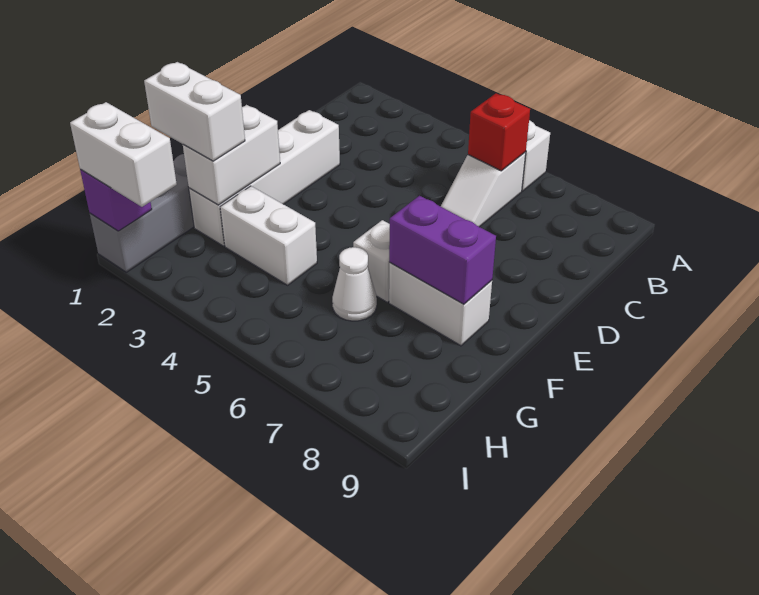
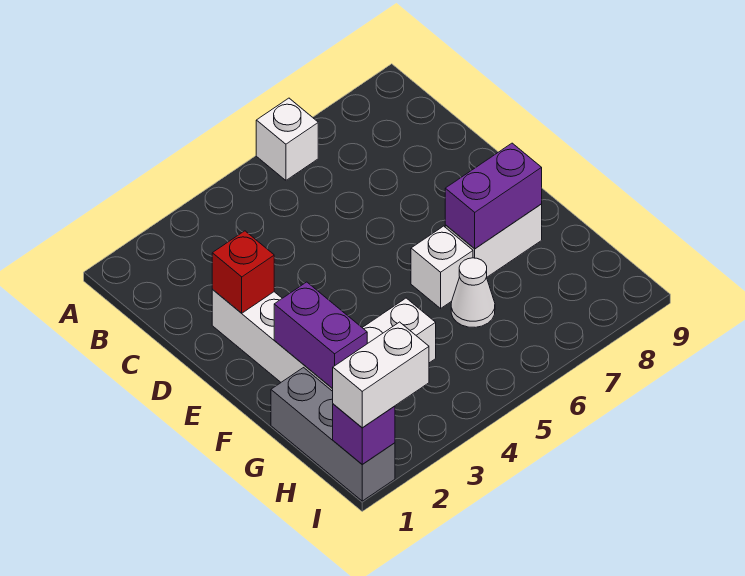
white 1x2 slope [441,152,526,227] -> none
red 1x1 brick [468,93,530,171] -> red 1x1 brick moved to [212,231,274,313]
white 1x2 brick [183,105,280,205] -> purple 1x2 brick [274,282,367,388]
white 1x2 brick [144,62,245,161] -> none

